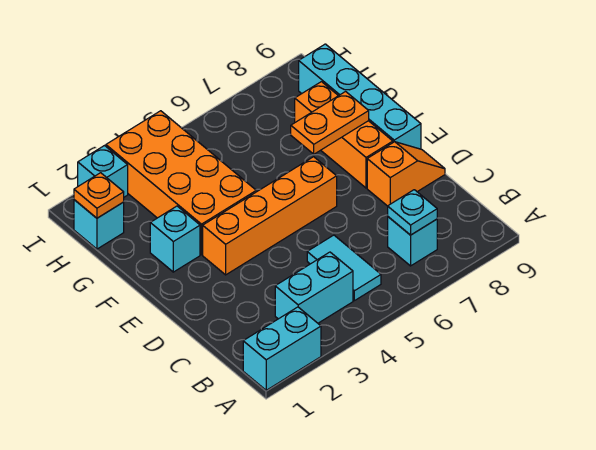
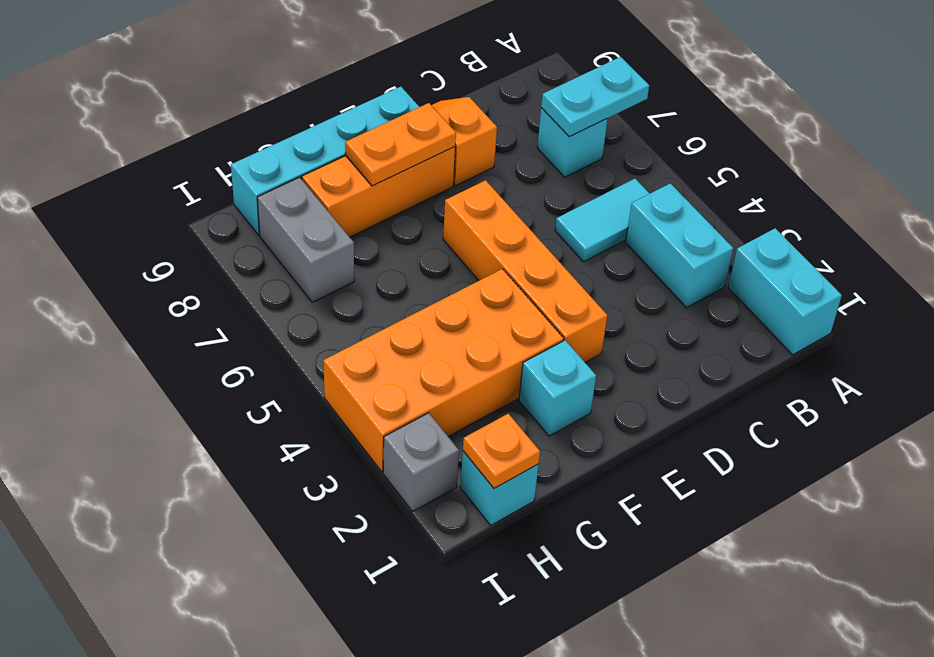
cyan 1x1 plate [388,190,437,235] -> cyan 1x2 plate [541,57,649,137]
orange 1x2 plate [291,92,369,154] -> orange 1x2 plate turned to [345,103,456,186]
none -> grey 1x2 brick [257,177,354,302]
cyan 1x1 brick [78,146,128,197] -> grey 1x1 brick [383,413,459,511]

